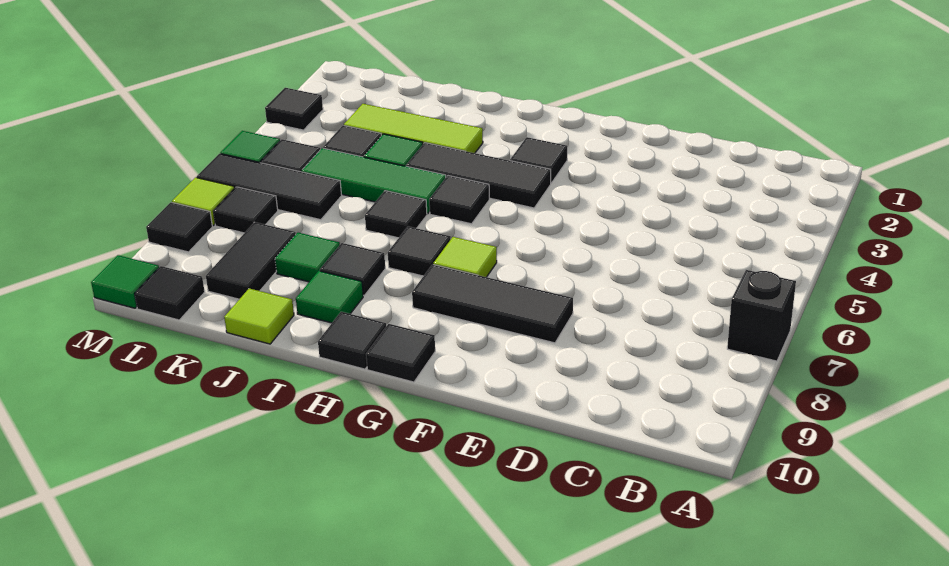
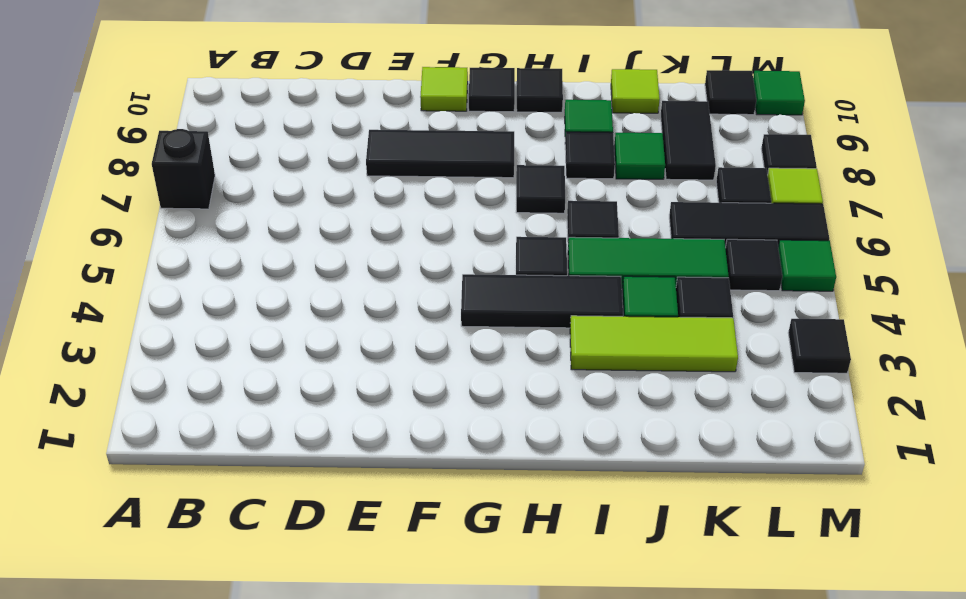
black 1x1 tile [510,137,567,183] -> none
lime 1x1 tile [433,237,497,277] -> lime 1x1 tile moved to [420,67,468,111]

